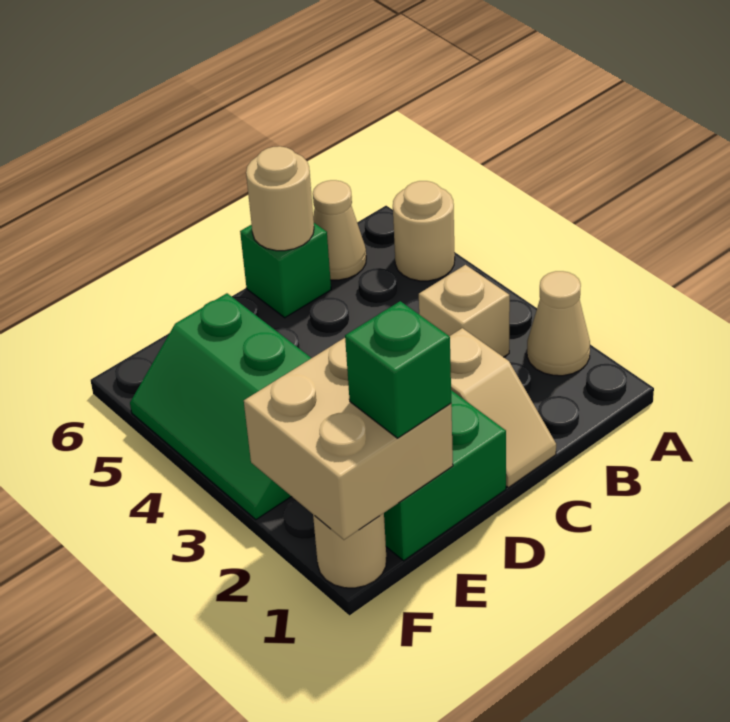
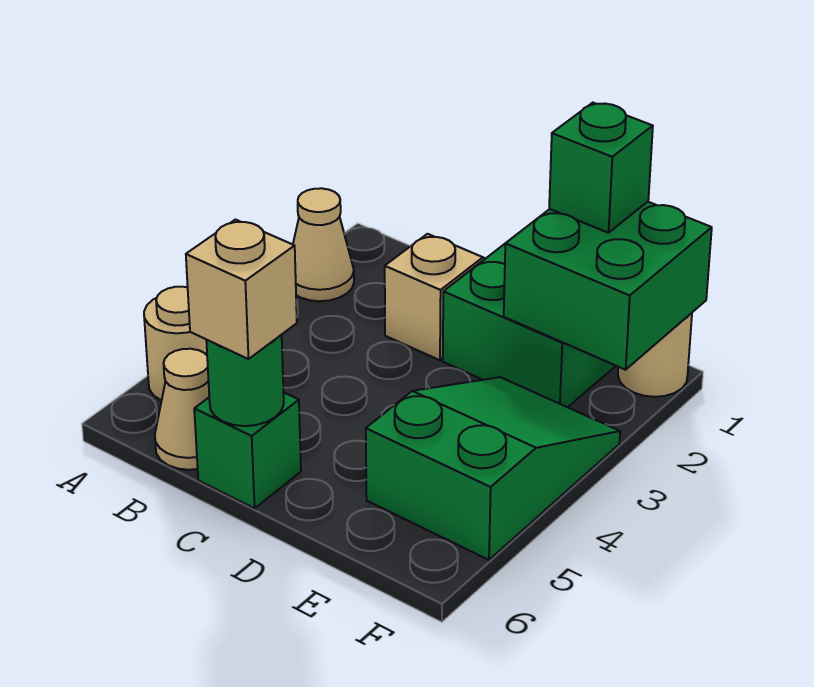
tan 1x1 brick [419,265,510,357] -> tan 1x1 brick moved to [186,220,297,359]
tan 1x1 round brick [246,146,314,251] -> green 1x1 round brick [206,335,284,426]
tan 2x2 brick [244,338,453,540] -> green 2x2 brick [504,202,712,370]
green 2x3 slope [130,293,311,520] -> green 2x3 slope turned to [366,377,620,560]

